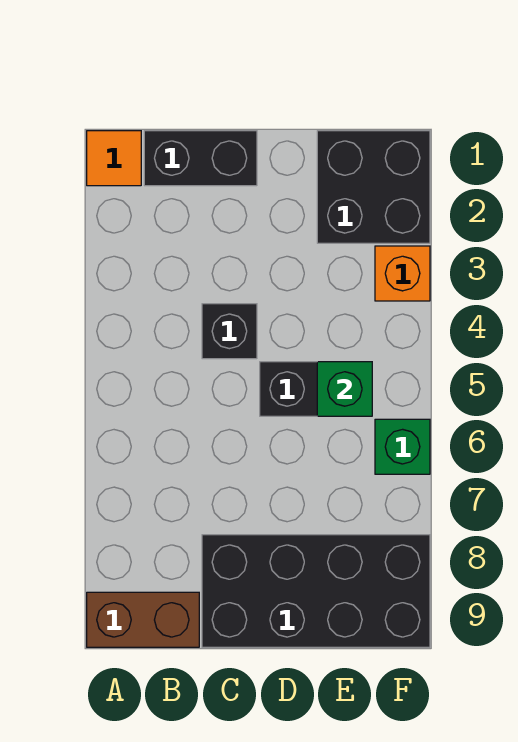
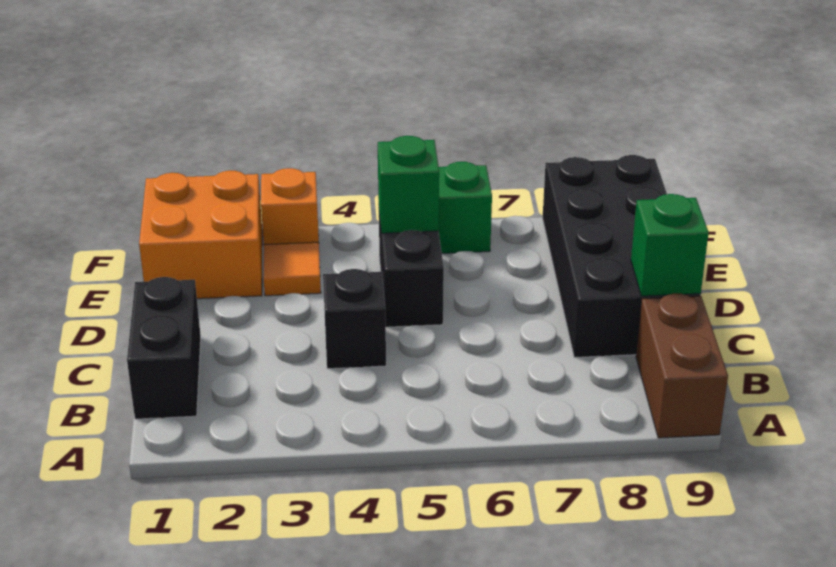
orange 1x1 tile [87,131,141,186] -> orange 1x1 tile moved to [263,242,321,296]
none -> green 1x1 brick [631,194,709,296]
black 2x2 brick [317,131,430,243] -> orange 2x2 brick [139,170,262,299]

